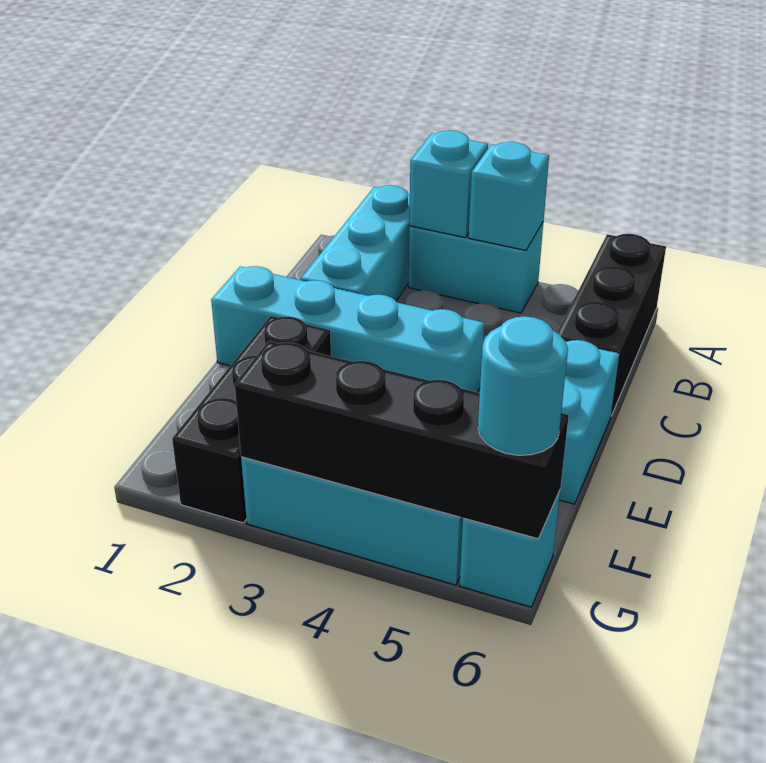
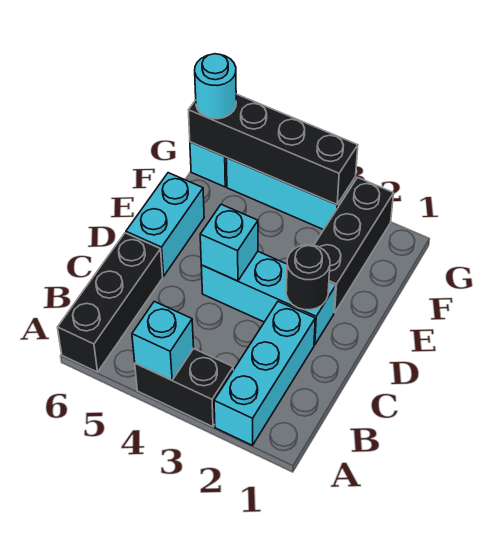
cyan 1x2 brick [409,223,543,313] -> black 1x2 brick [135,349,233,427]
cyan 1x1 brick [409,131,488,238] -> cyan 1x1 brick moved to [200,204,258,281]
cyan 1x4 brick [211,266,484,392] -> cyan 1x3 brick [201,252,336,345]
none -> black 1x1 round brick [286,245,330,310]

